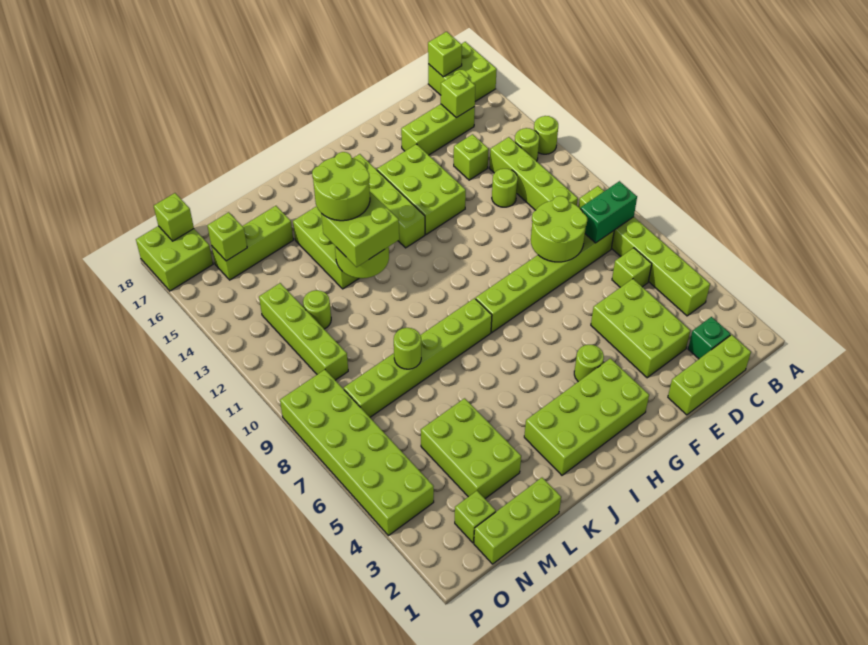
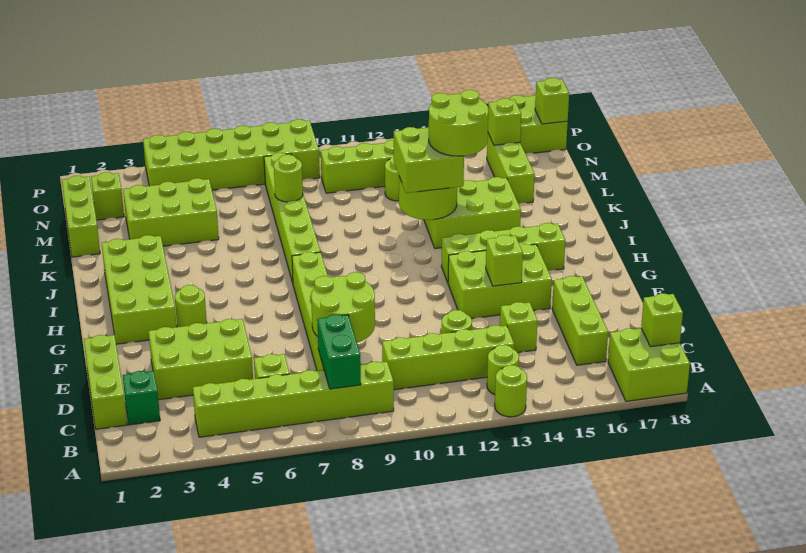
lime 1x1 brick [441,72,475,118] -> lime 1x1 brick moved to [486,235,523,286]

